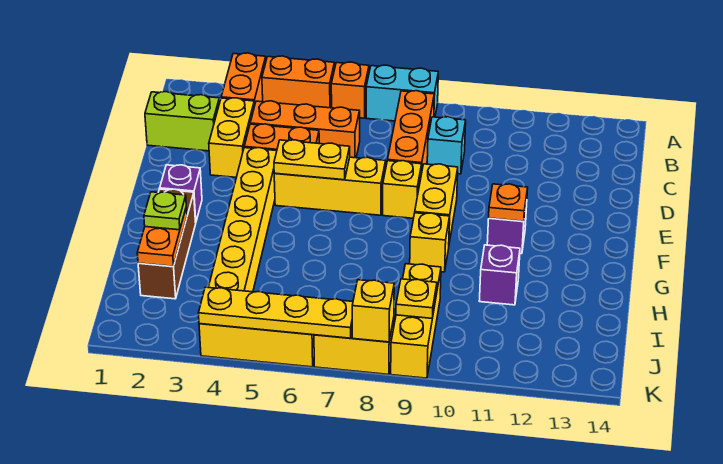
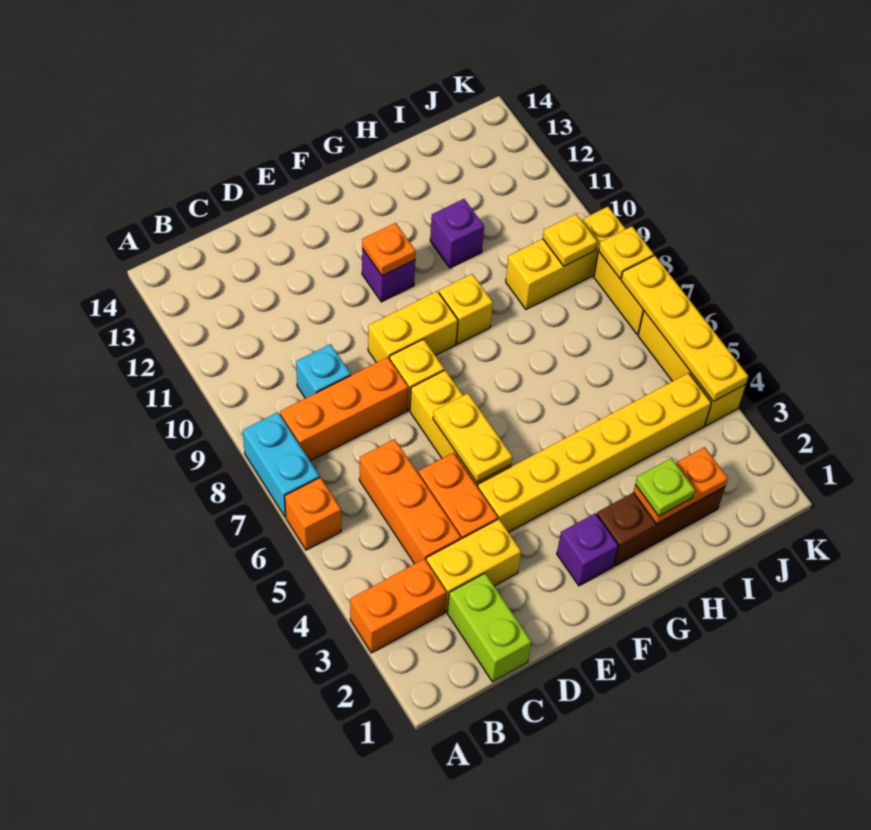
orange 1x2 brick [262,56,335,108] -> none
yellow 1x1 brick [352,280,394,342] -> yellow 1x1 plate [599,226,654,279]

